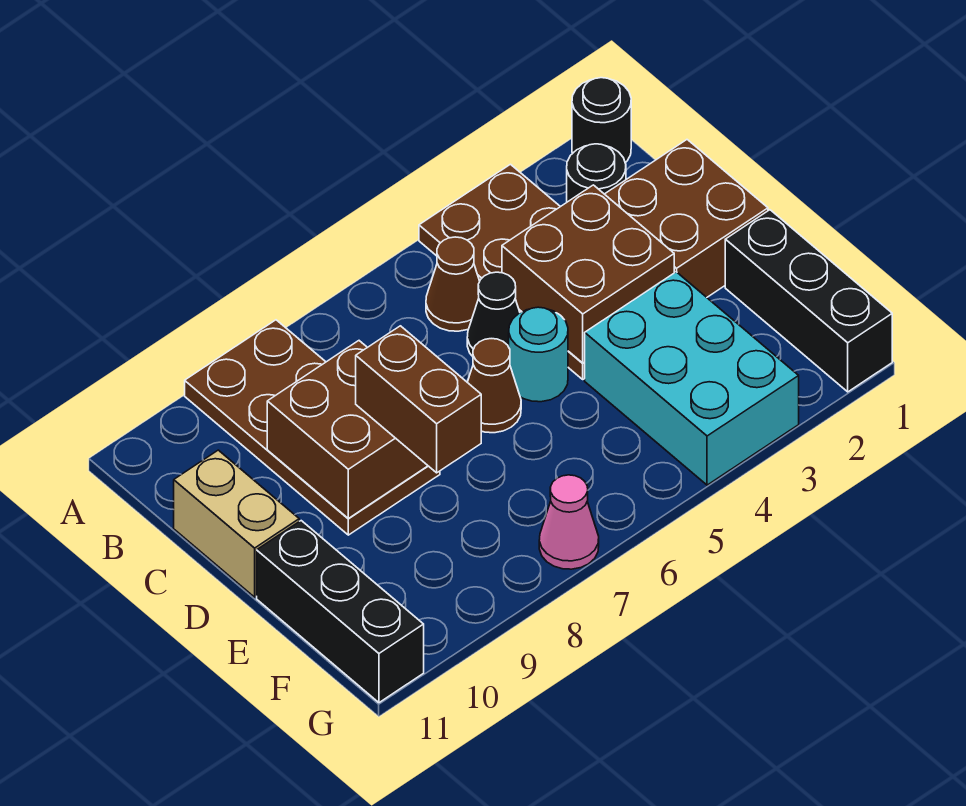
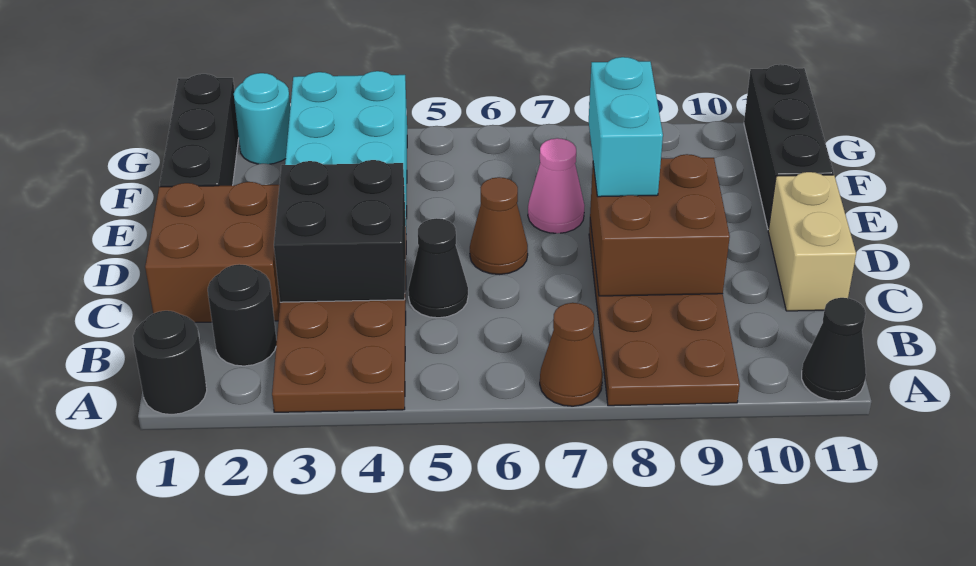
none -> black 1x1 cone [802,298,866,401]
brown 1x1 cone [426,237,480,331] -> brown 1x1 cone moved to [540,303,603,406]
brown 2x2 brick [502,185,674,363] -> black 2x2 brick [274,160,406,302]
cyan 1x1 round brick [509,307,568,402] -> cyan 1x1 round brick moved to [234,73,290,164]
brown 1x2 brick [356,326,481,473] -> cyan 1x2 brick [589,57,663,197]
pink 1x1 cone [539,475,599,569] -> pink 1x1 cone moved to [528,138,584,233]

